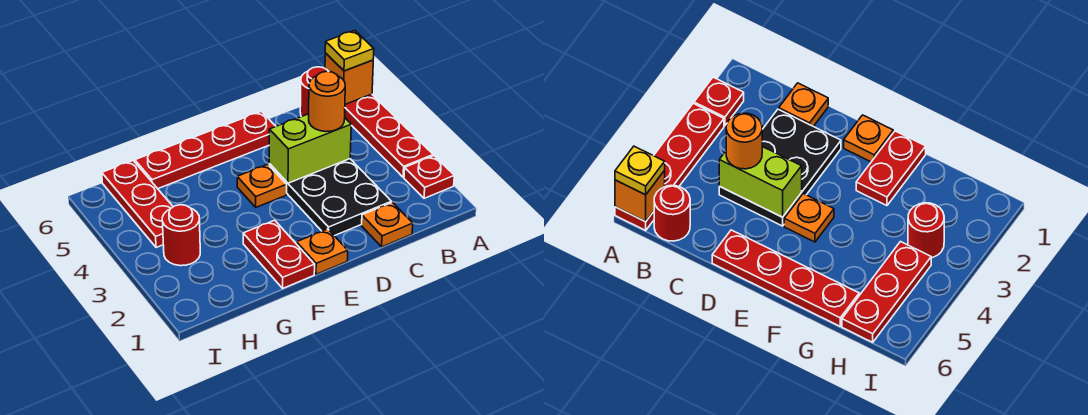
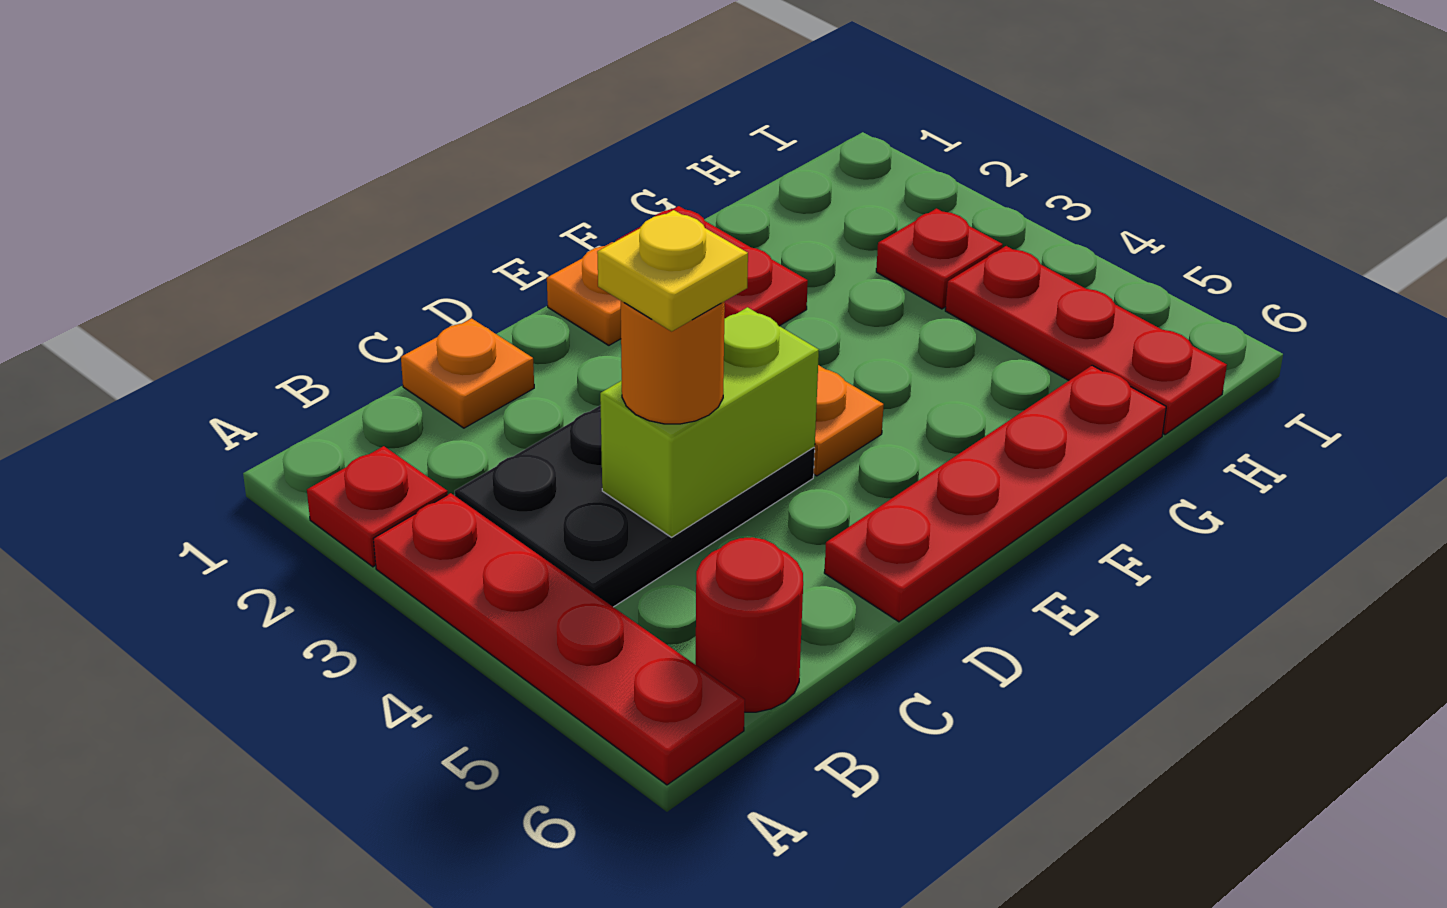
orange 1x1 brick [325,53,373,104] -> none
yellow 1x1 plate [325,30,374,71] -> yellow 1x1 plate moved to [597,210,748,331]
black 2x3 plate [269,159,392,236] -> black 2x3 plate turned to [455,405,815,607]
red 1x1 round brick [162,205,200,266] -> red 1x1 plate [876,209,1003,309]

